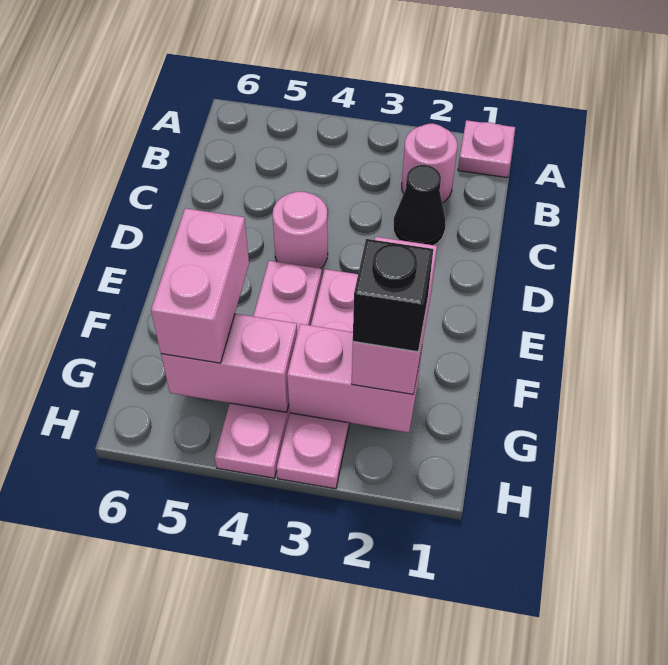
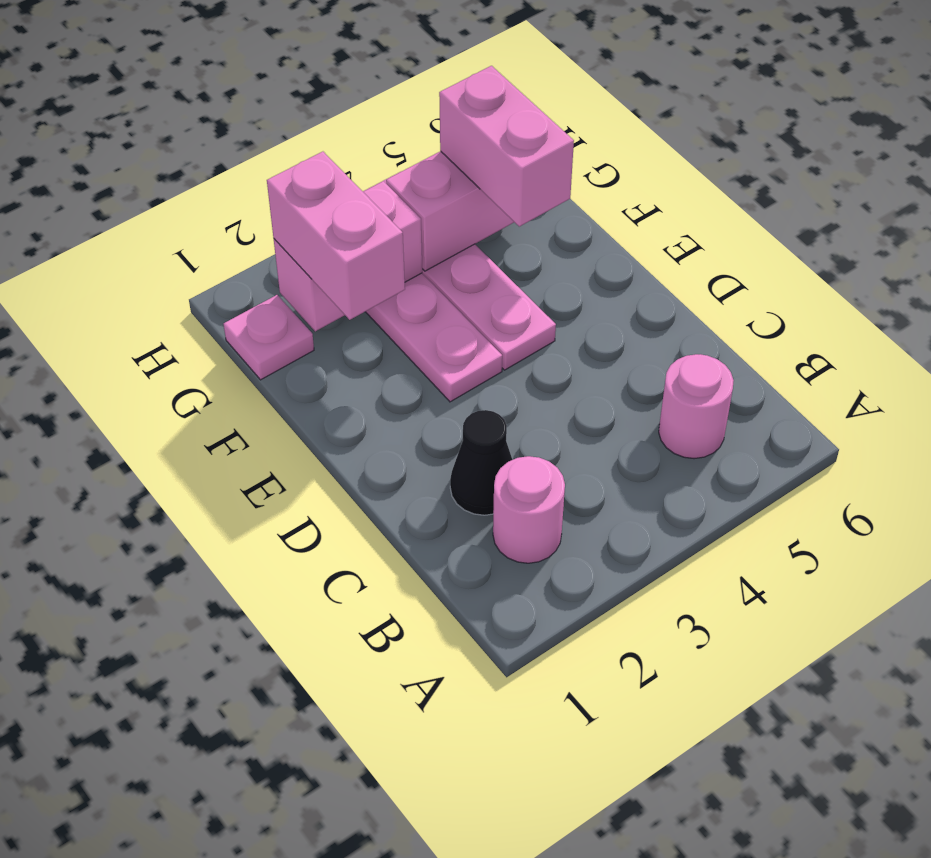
pink 1x1 plate [458,120,515,177] -> pink 1x1 plate moved to [224,295,314,380]
pink 1x1 round brick [273,192,328,268] -> pink 1x1 round brick moved to [659,354,734,459]
black 1x1 brick [353,239,433,352] -> none

